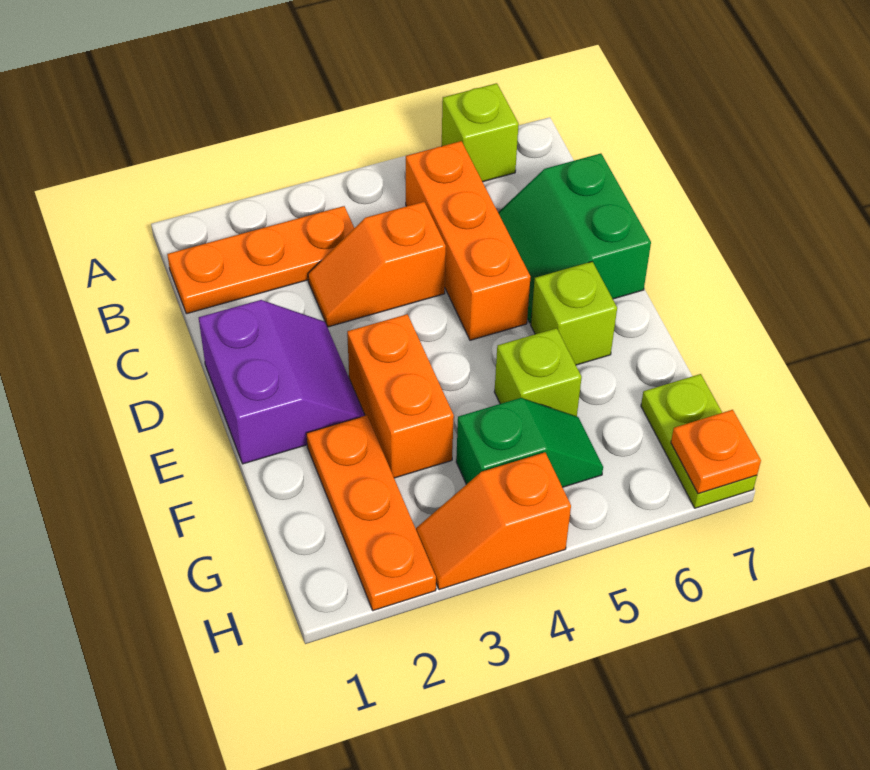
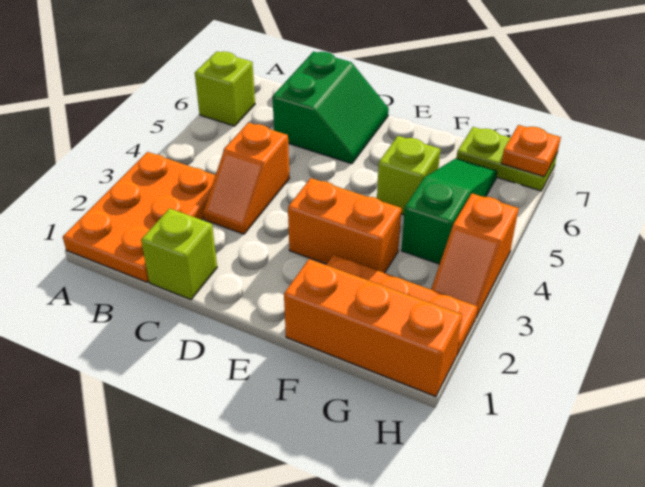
orange 1x3 plate [167,206,354,314] -> orange 2x3 plate [63,152,215,282]
orange 1x3 brick [406,141,531,340] -> orange 1x3 brick moved to [284,259,462,397]
green 2x2 slope [498,153,651,323] -> green 2x2 slope turned to [272,52,389,164]
purple 2x2 slope [199,300,365,464] -> none
lime 1x1 brick [531,262,617,365] -> lime 1x1 brick moved to [141,208,217,300]
green 1x2 slope [456,398,603,487] -> green 1x3 slope [401,158,497,264]

